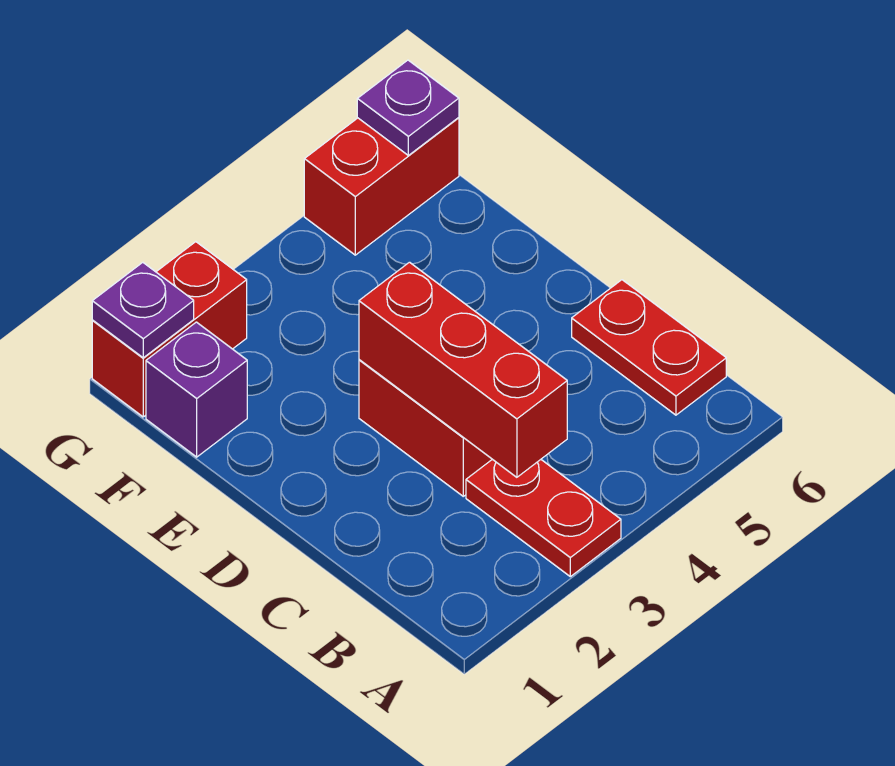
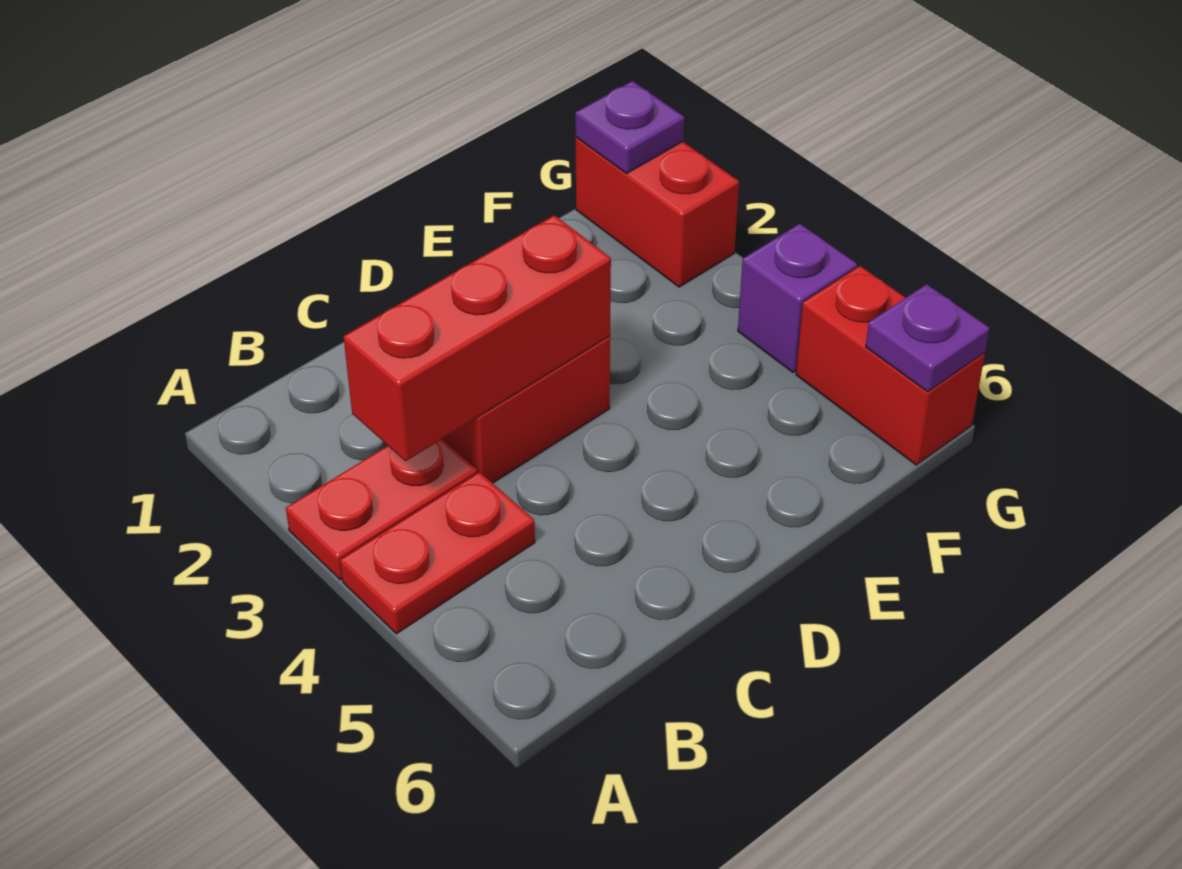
red 1x2 plate [572,280,726,415] -> red 1x2 plate moved to [340,472,535,634]
purple 1x1 brick [146,322,247,457] -> purple 1x1 brick moved to [738,224,857,373]

